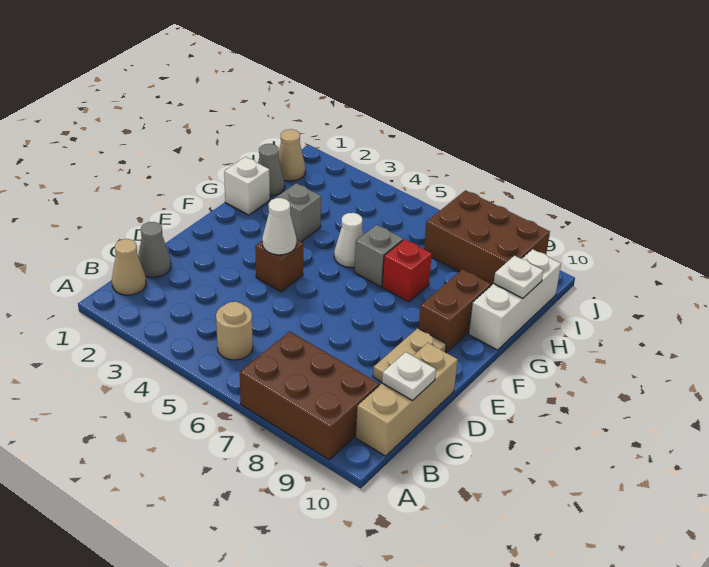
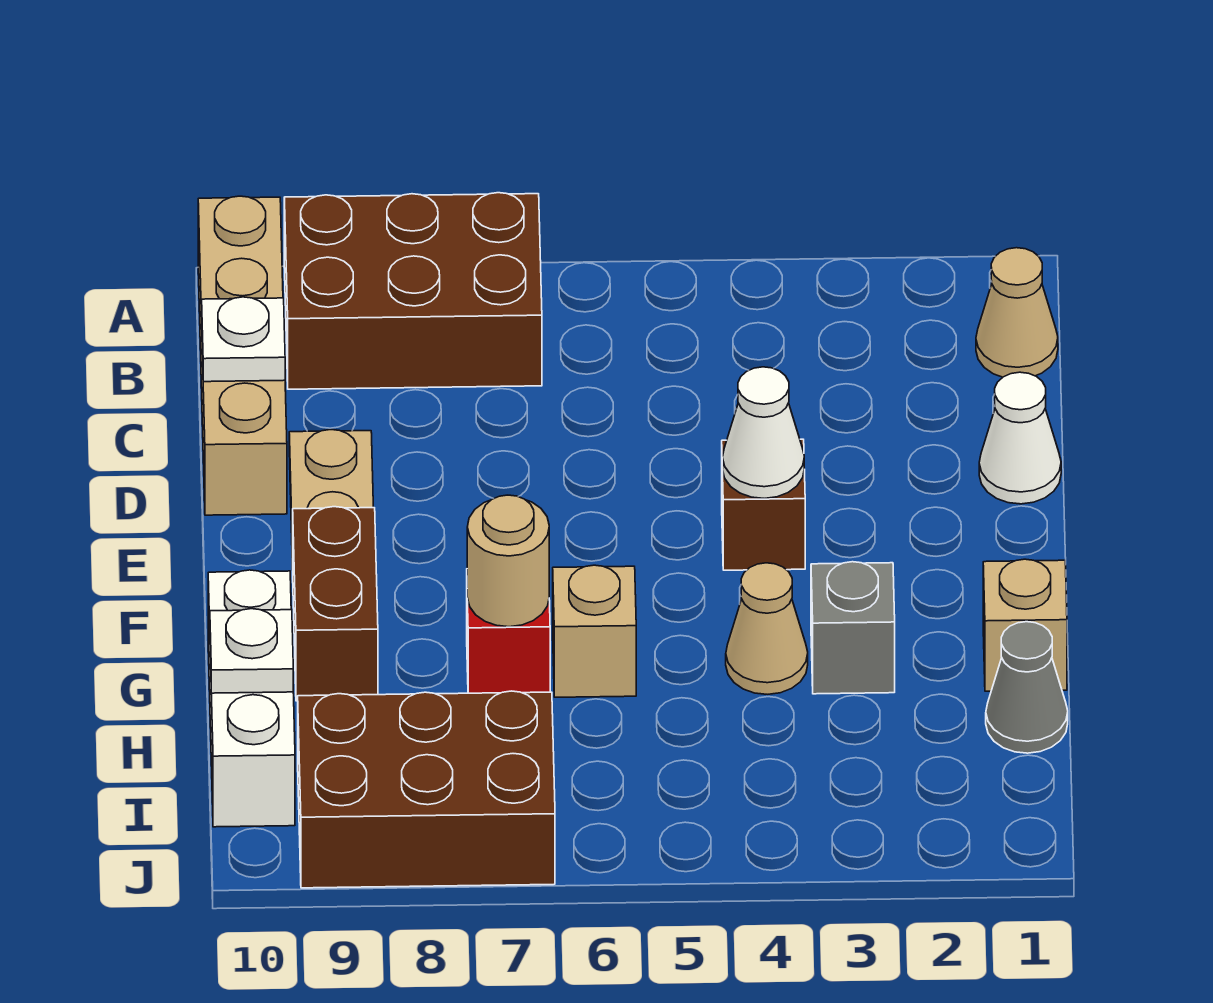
tan 1x1 round brick [216,302,253,360] -> tan 1x1 round brick moved to [467,495,549,627]
tan 1x3 brick [356,343,458,456] -> tan 1x4 brick [198,196,287,515]
grey 1x1 cone [138,222,171,277] -> none
white 1x1 brick [224,157,270,215] -> tan 1x1 brick [983,559,1067,691]
white 1x1 cone [334,213,363,267] -> white 1x1 cone moved to [979,372,1061,504]
grey 1x1 brick [355,225,403,287] -> tan 1x1 brick [553,565,636,697]
tan 1x1 cone [279,129,305,181] -> tan 1x1 cone moved to [726,563,808,694]

